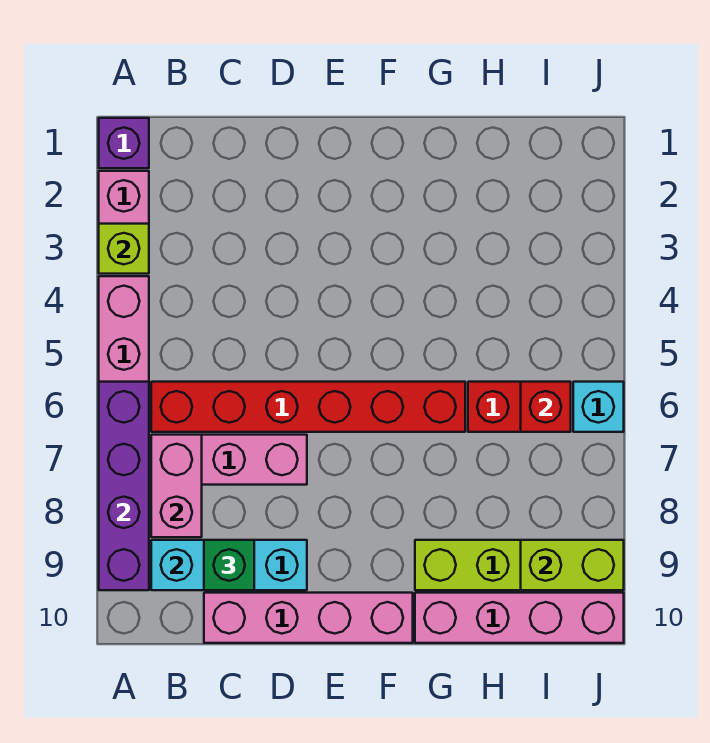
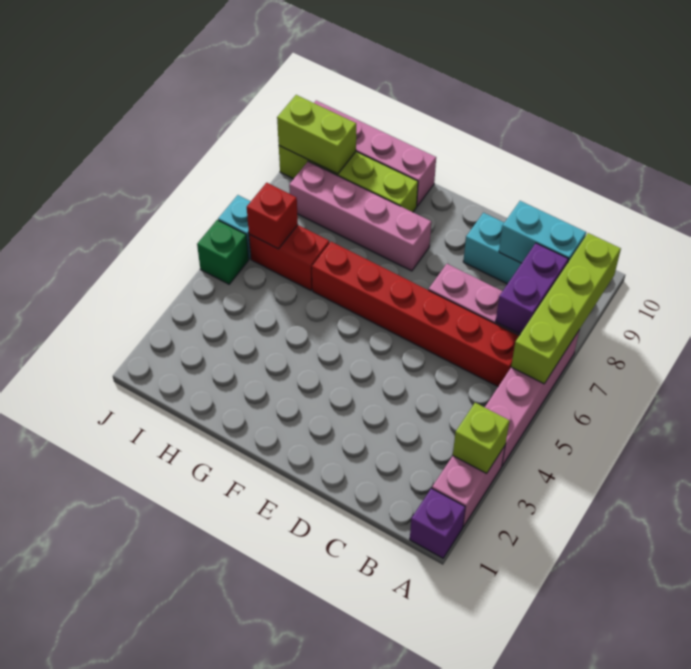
purple 1x4 brick [99,382,149,590] -> lime 1x4 brick [511,233,621,384]
pink 1x2 brick [151,435,202,537] -> purple 1x2 brick [496,243,568,334]
green 1x1 brick [204,540,254,590] -> green 1x1 brick moved to [197,220,249,284]
pink 1x4 brick [204,593,413,643] -> pink 1x4 brick moved to [289,162,431,271]

